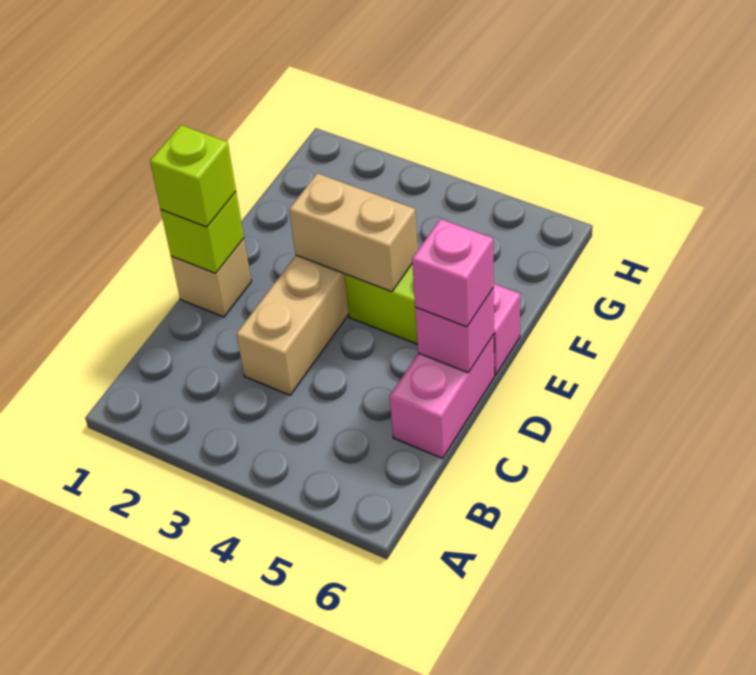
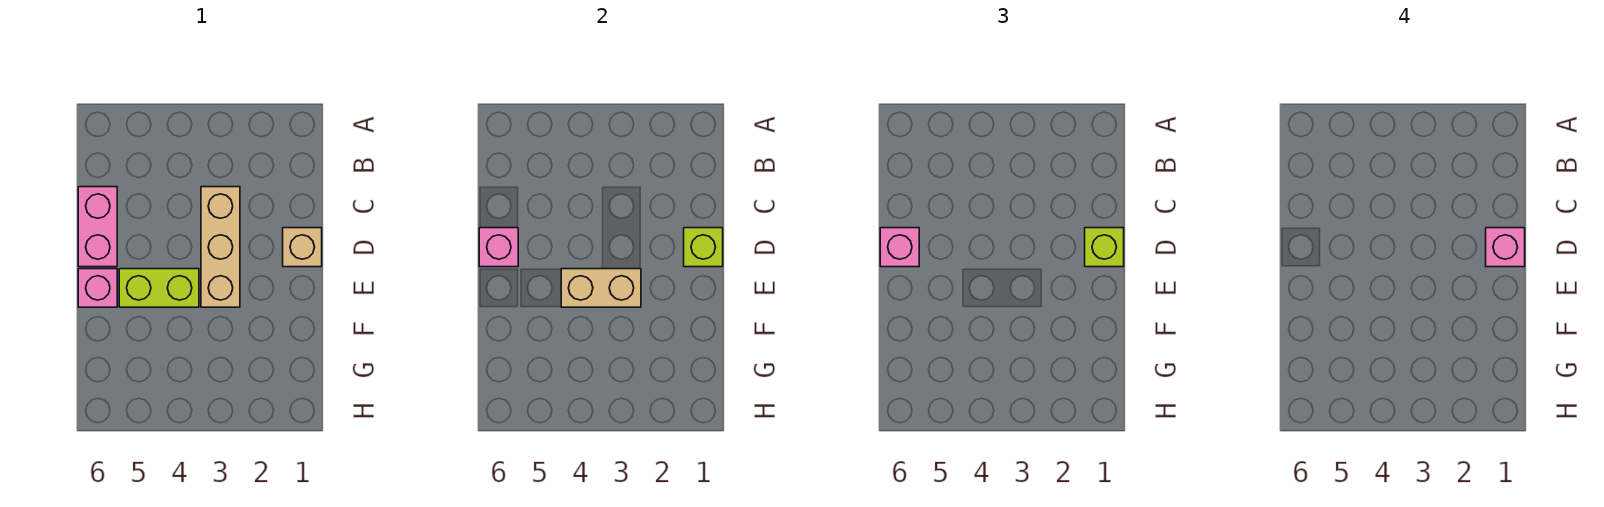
none -> pink 1x1 brick [1486,228,1525,267]

